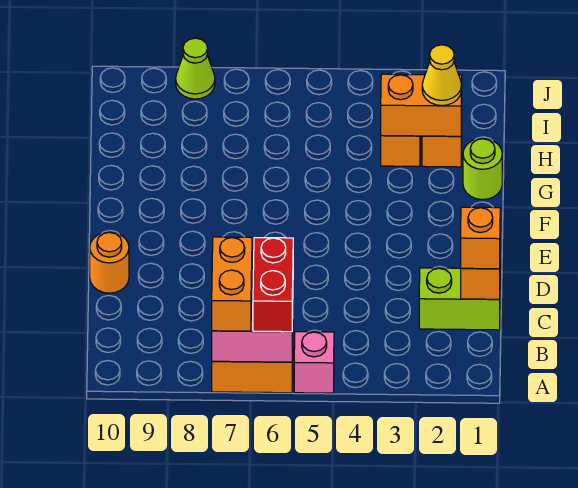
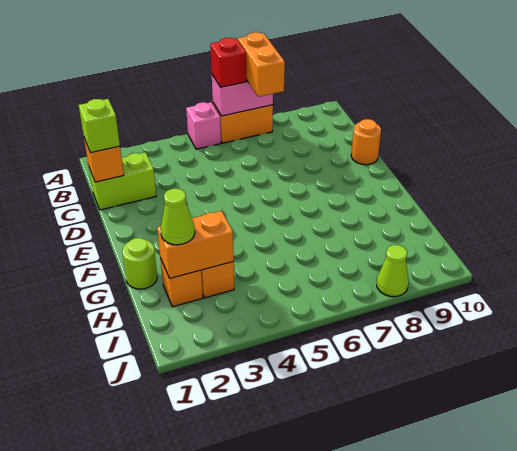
red 1x2 brick [253,238,293,332] -> red 1x1 brick [210,38,246,87]
orange 1x1 brick [461,207,500,269] -> lime 1x1 brick [79,99,120,153]
yellow 1x1 cone [422,45,462,106] -> lime 1x1 cone [161,189,195,245]

